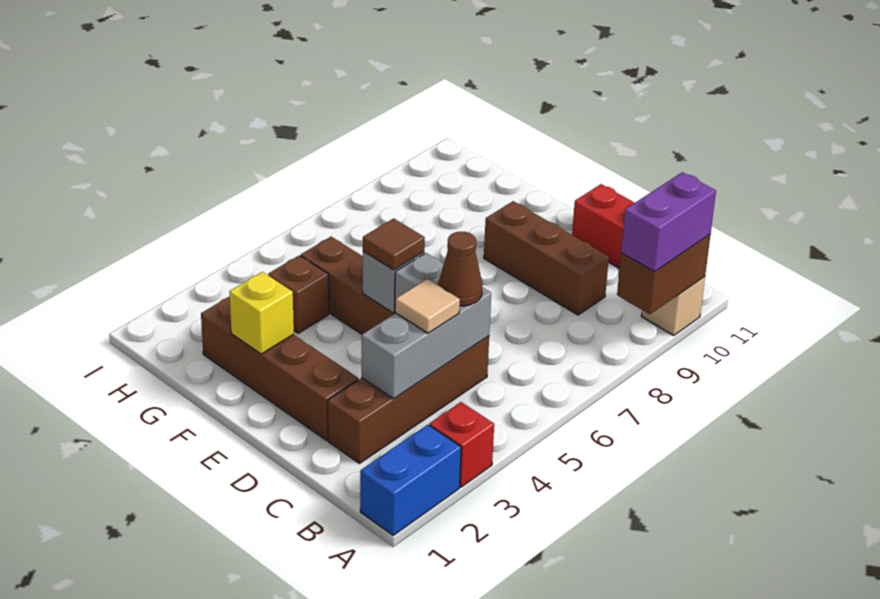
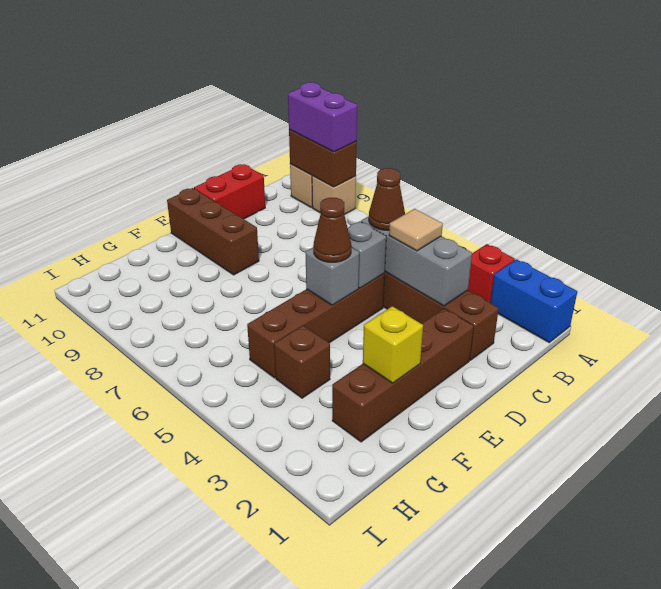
none -> tan 1x1 brick [312,176,356,215]
brown 1x3 brick [484,201,609,315] -> brown 1x3 brick turned to [167,188,259,275]
brown 1x1 tile [363,218,425,270] -> brown 1x1 cone [313,198,351,262]

